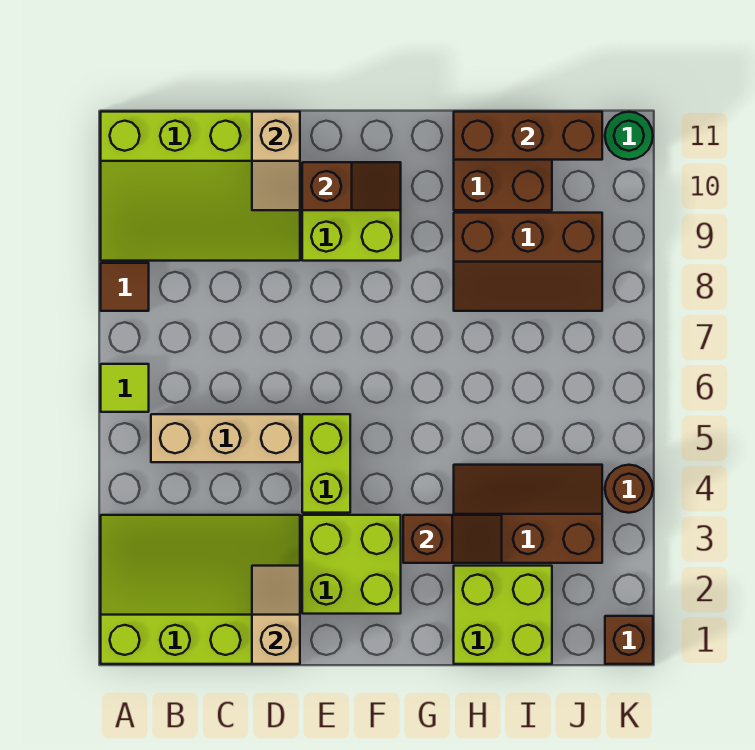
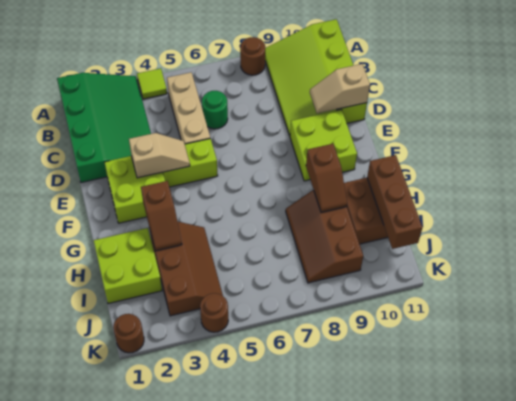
lime 3x4 slope [101,515,300,664] -> green 3x4 slope [57,73,151,183]
lime 1x1 tile [101,364,149,412] -> lime 1x1 tile moved to [137,68,167,99]
brown 1x1 tile [101,263,149,311] -> brown 1x1 round brick [240,37,265,75]
tan 1x2 slope [252,566,300,664] -> tan 1x2 slope moved to [129,133,190,178]
brown 1x2 slope [302,162,401,210] -> brown 1x2 slope moved to [306,144,347,212]
brown 1x1 brick [605,616,653,664] -> brown 1x1 round brick [113,314,144,353]
green 1x1 round brick [605,112,653,160] -> green 1x1 round brick moved to [202,91,228,129]

